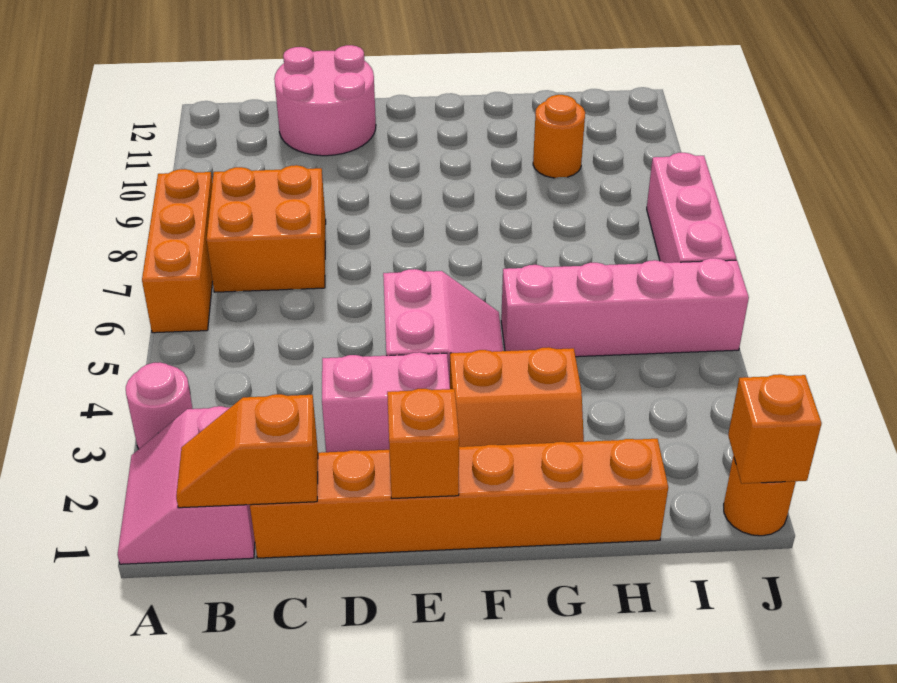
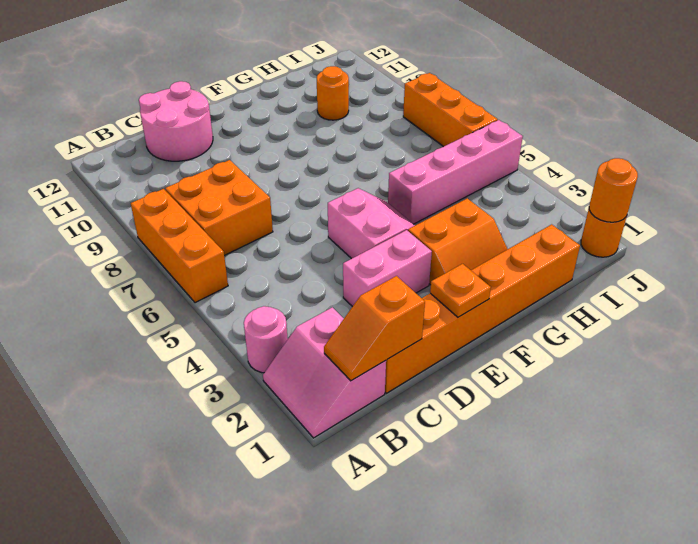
orange 1x1 brick [387,389,459,499] -> orange 1x1 plate [430,264,491,317]
orange 1x1 brick [728,374,822,484] -> orange 1x1 round brick [589,158,638,222]
pink 1x3 brick [647,153,736,263] -> orange 1x3 brick [403,73,498,147]

